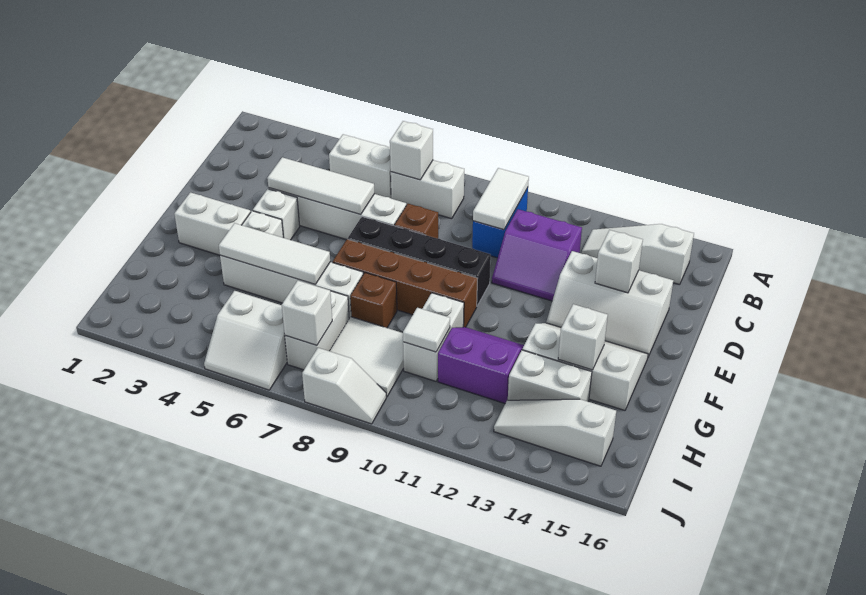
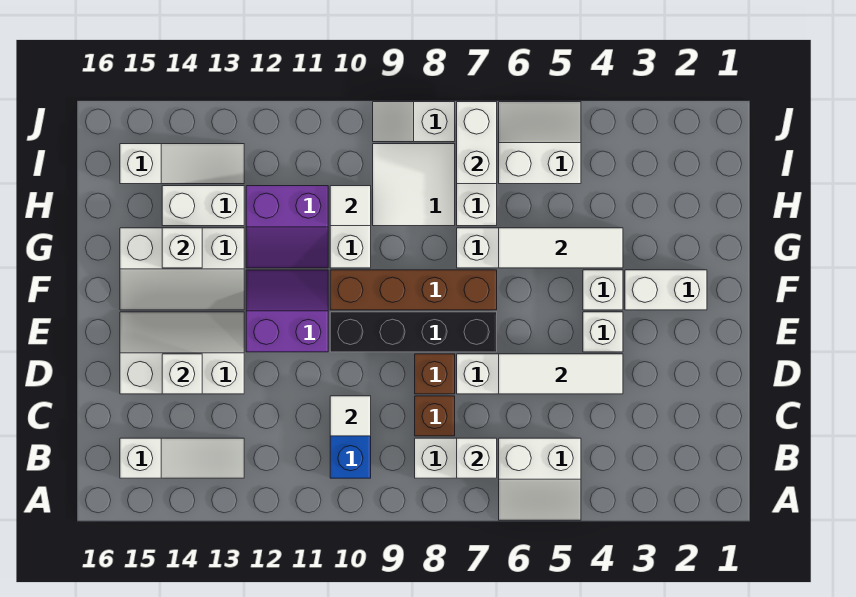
white 1x2 tile [473,168,529,230] -> white 1x1 tile [330,396,371,436]
purple 2x2 slope [492,209,582,301] -> purple 2x2 slope moved to [246,270,328,352]
brown 1x1 brick [350,273,397,328] -> brown 1x1 brick moved to [415,396,455,436]
white 1x1 brick [282,281,332,345] -> white 1x2 brick [457,102,497,184]

